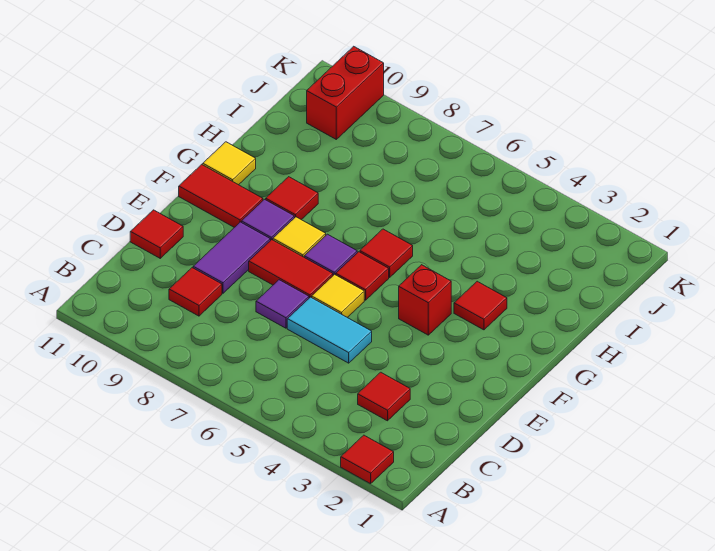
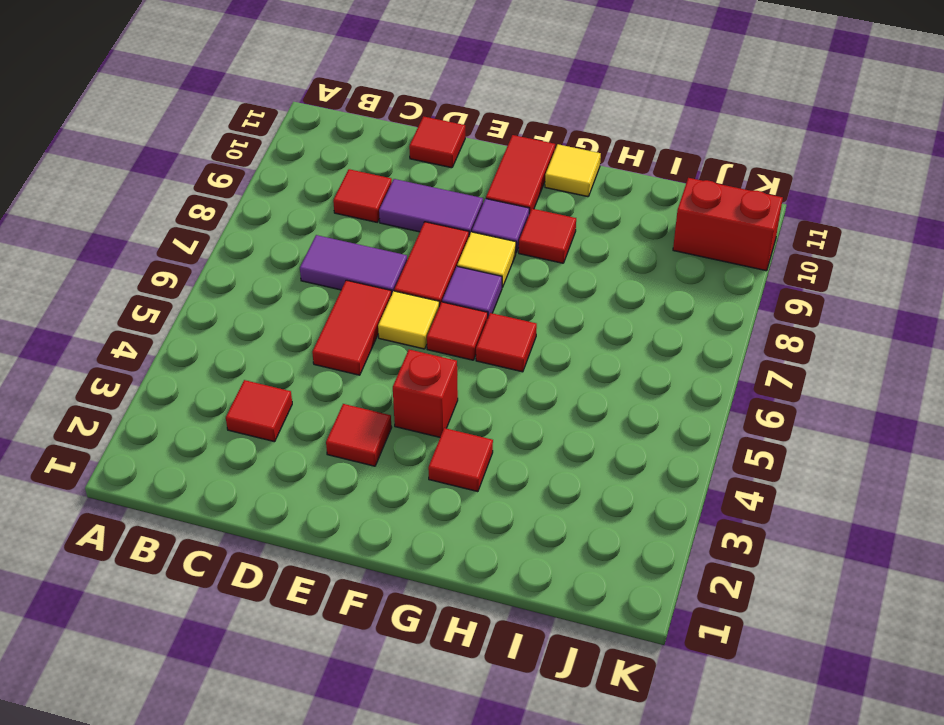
red 1x1 tile [341,435,394,484] -> red 1x1 tile moved to [326,404,392,466]
cyan 1x2 tile [287,297,372,363] -> red 1x2 tile [312,280,391,375]
purple 1x1 tile [256,280,309,328] -> purple 1x2 tile [300,235,407,295]

